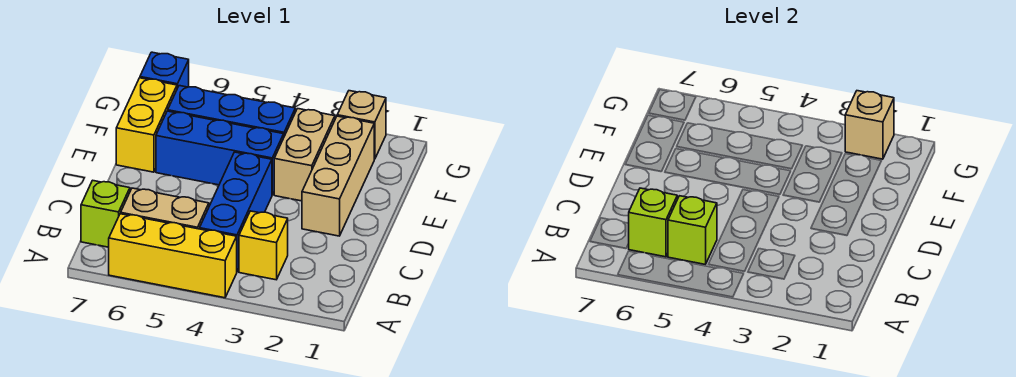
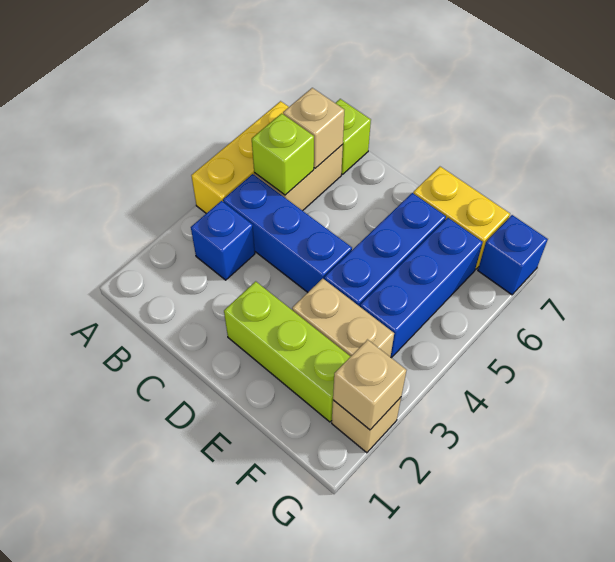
yellow 1x1 brick [239,211,288,280] -> blue 1x1 brick [191,201,255,280]
lime 1x1 brick [629,188,677,257] -> tan 1x1 brick [283,88,344,168]
tan 1x3 brick [302,116,374,236] -> lime 1x3 brick [224,281,351,422]

